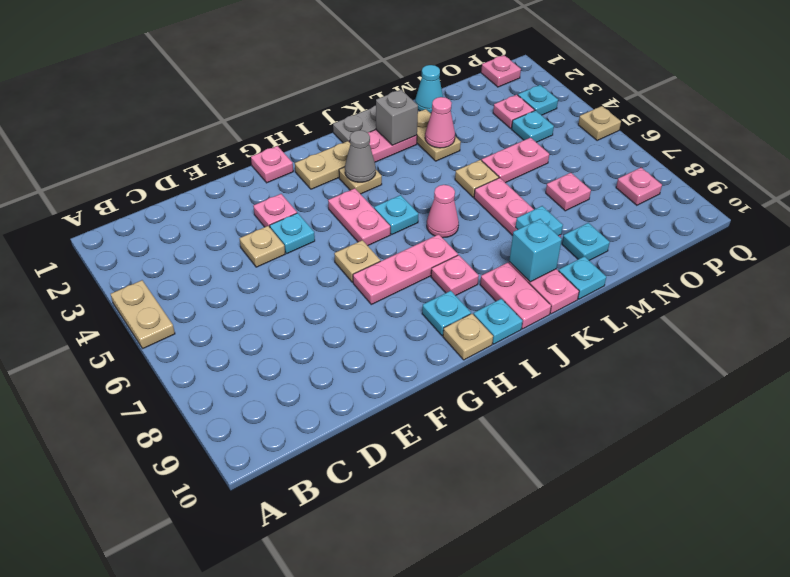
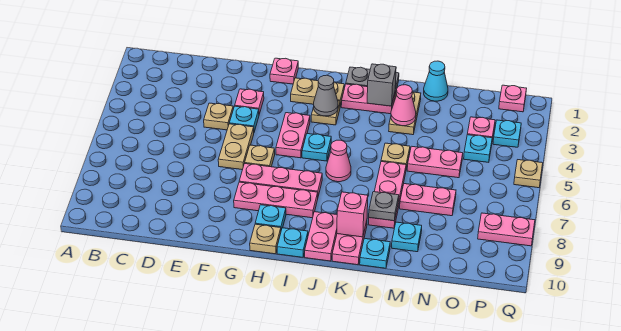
tan 1x2 plate [111,280,175,348] -> tan 1x2 plate moved to [218,124,254,170]
pink 1x1 plate [431,255,479,296] -> pink 1x3 plate [234,182,318,218]
cyan 1x1 brick [509,219,562,282] -> pink 1x1 brick [337,192,368,237]
cyan 1x1 plate [515,206,563,236] -> grey 1x1 plate [369,192,399,221]
pink 1x1 plate [546,173,591,211] -> pink 1x2 plate [400,184,456,216]
pink 1x1 plate [616,168,662,205] -> pink 1x2 plate [478,213,535,246]

